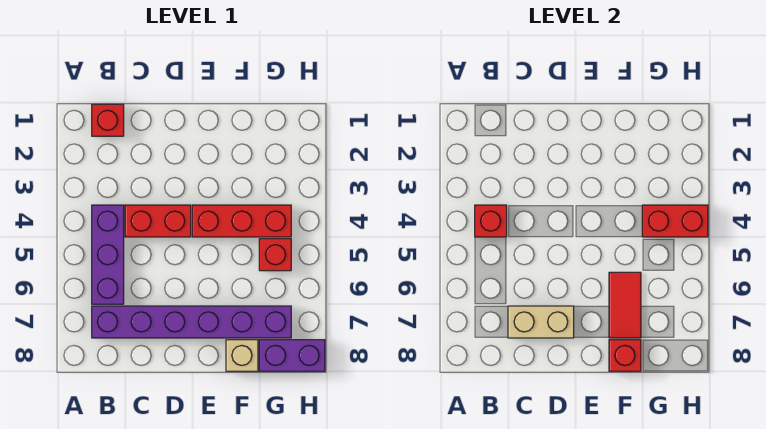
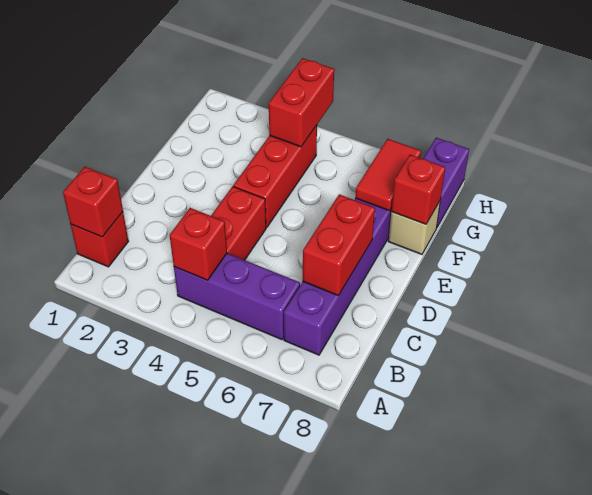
tan 1x2 brick [508,306,574,338] -> red 1x2 brick [303,194,375,296]
red 1x2 tile [609,272,641,338] -> red 1x2 tile turned to [355,139,421,211]
red 1x1 brick [259,239,291,271] -> red 1x1 brick moved to [63,167,123,237]

